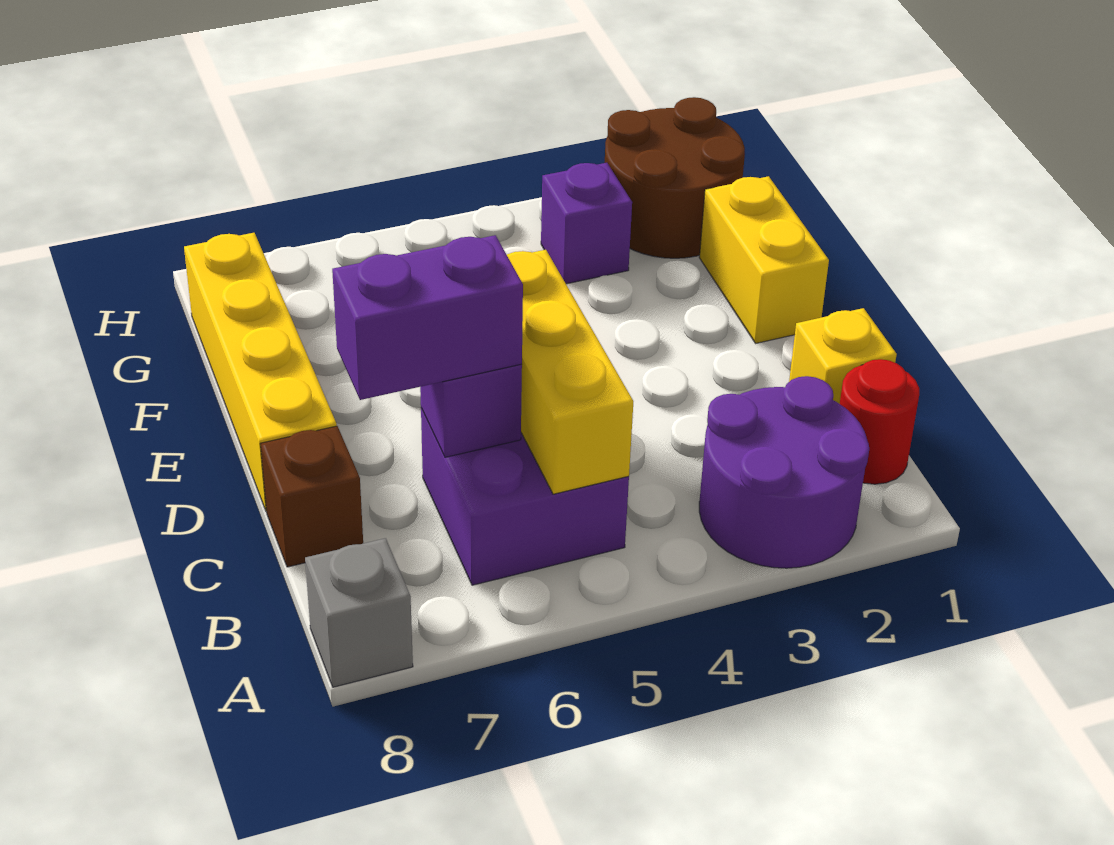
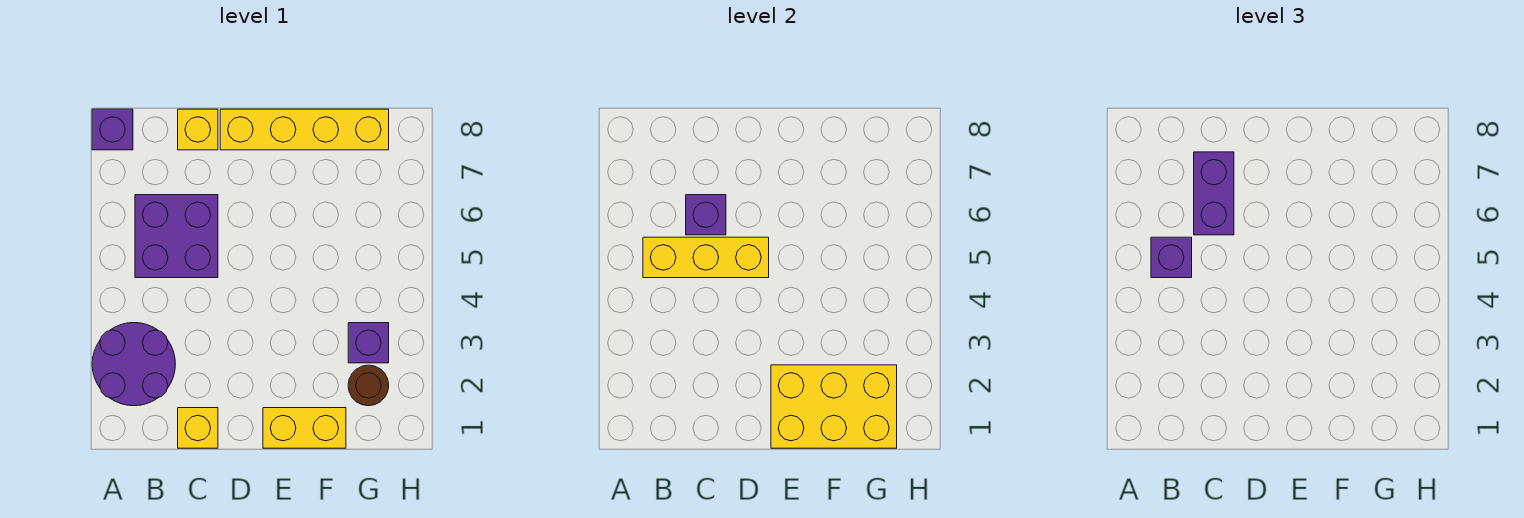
grey 1x1 brick [305,538,413,687] -> purple 1x1 brick [92,109,133,150]
red 1x1 round brick [840,359,919,484] -> none
none -> purple 1x1 brick [1151,237,1192,278]
brown 1x1 brick [261,426,363,567] -> yellow 1x1 brick [178,109,218,150]
none -> yellow 2x3 brick [771,365,897,448]
brown 2x2 round brick [605,97,745,258] -> brown 1x1 round brick [348,365,389,406]

